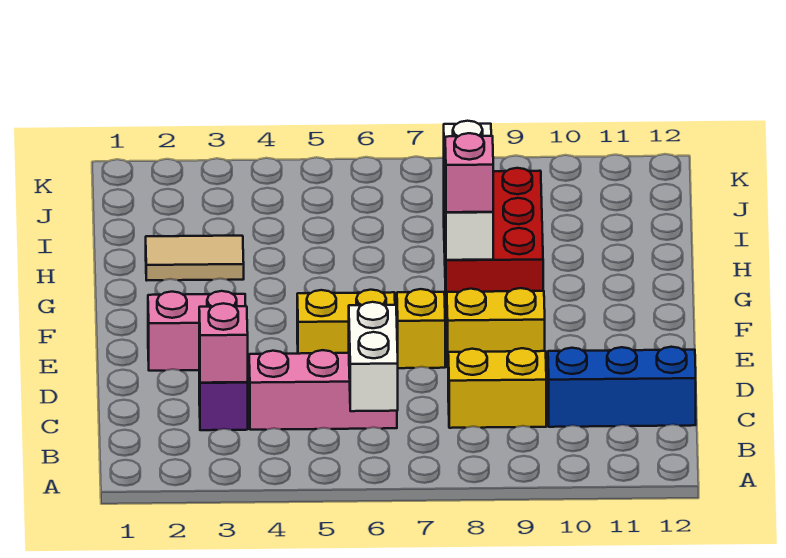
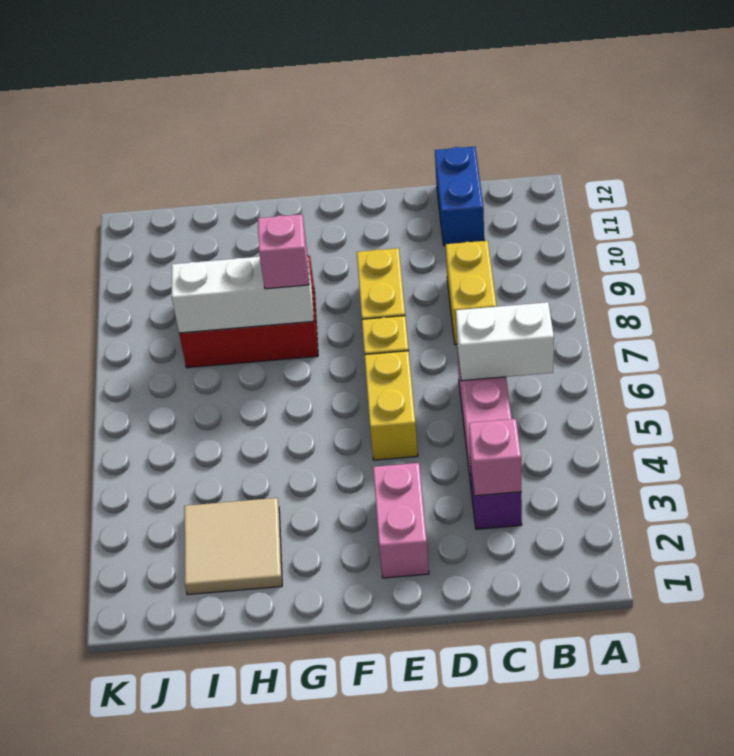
blue 1x3 brick [548,347,696,427] -> blue 1x2 brick [435,147,484,246]
tan 1x2 tile [146,236,244,280] -> tan 2x2 tile [184,498,282,595]

